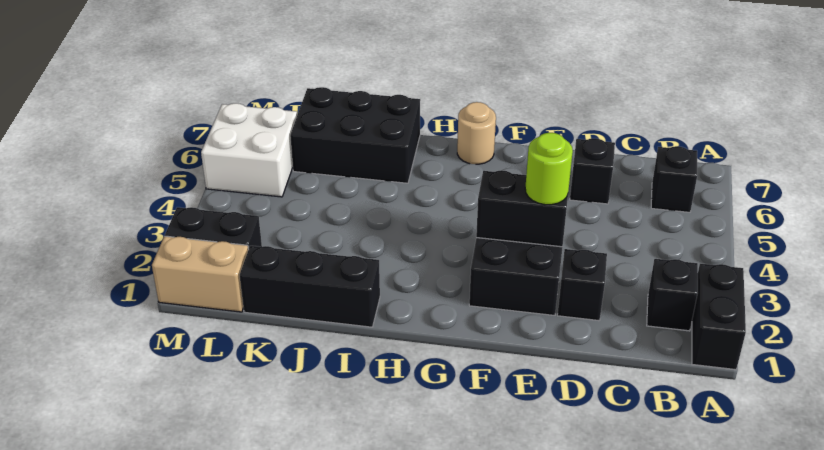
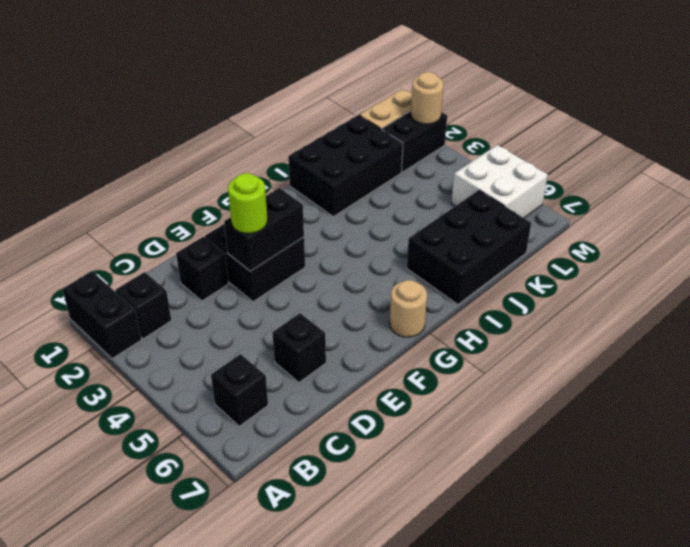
black 1x3 brick [240,246,380,327] -> black 2x3 brick [288,115,403,216]
none -> tan 1x1 round brick [411,72,443,124]

